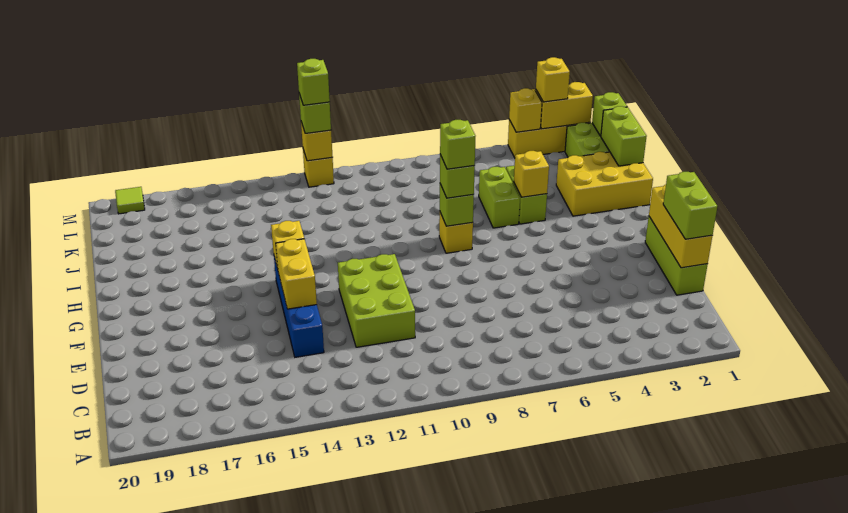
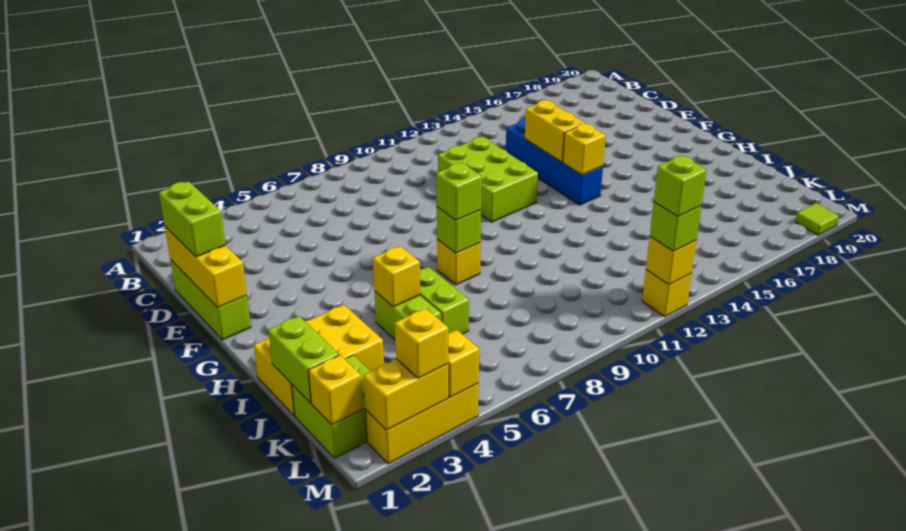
lime 1x1 brick [440,120,475,169] -> none
lime 1x1 brick [592,92,627,136] -> yellow 1x1 brick [309,355,363,425]

